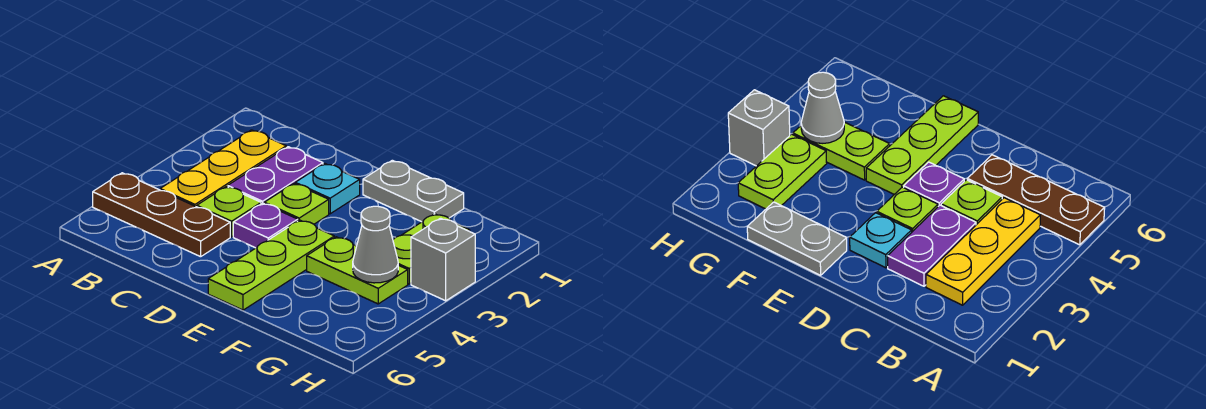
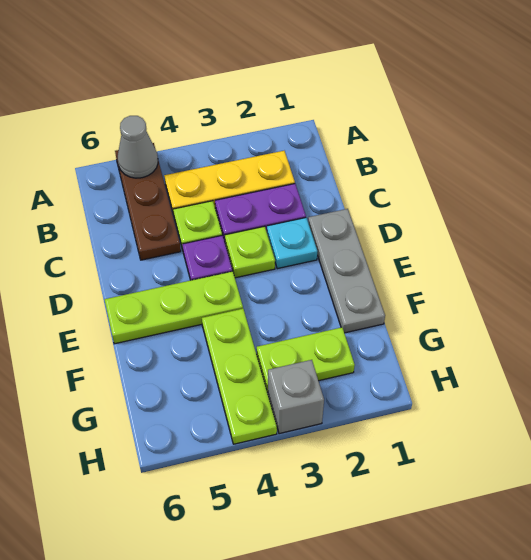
grey 1x2 plate [363,160,464,222] -> grey 1x3 plate [308,209,385,333]
lime 1x2 plate [307,237,408,304] -> lime 1x3 plate [202,309,277,444]
grey 1x1 cone [353,206,398,283] -> grey 1x1 cone moved to [118,116,158,178]

